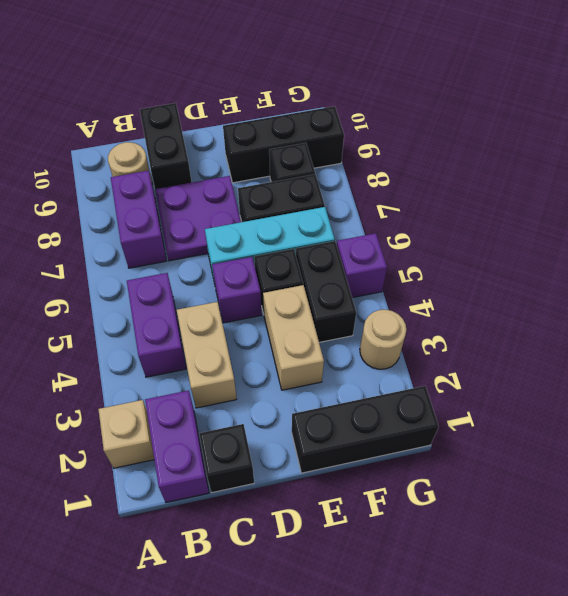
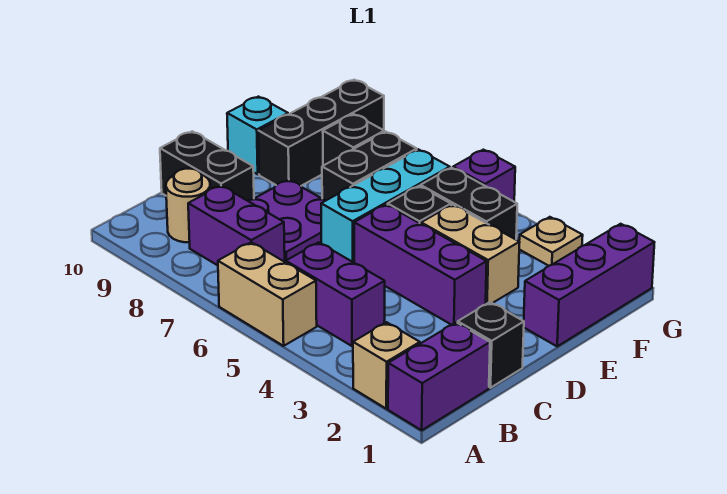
purple 1x2 brick [145,390,209,502] -> purple 1x2 brick turned to [388,322,490,430]
tan 1x2 brick [177,302,237,408] -> tan 1x2 brick moved to [218,242,317,346]
purple 1x1 brick [212,257,262,323] -> purple 1x3 brick [354,205,487,325]
black 1x3 brick [292,386,439,473] -> purple 1x3 brick [524,224,655,346]
none -> cyan 1x1 brick [227,97,288,174]
tan 1x1 round brick [360,310,406,369] -> tan 1x1 plate [519,217,583,266]

